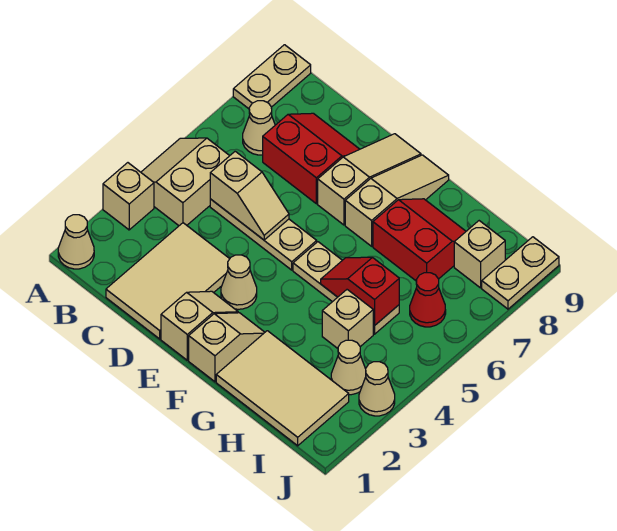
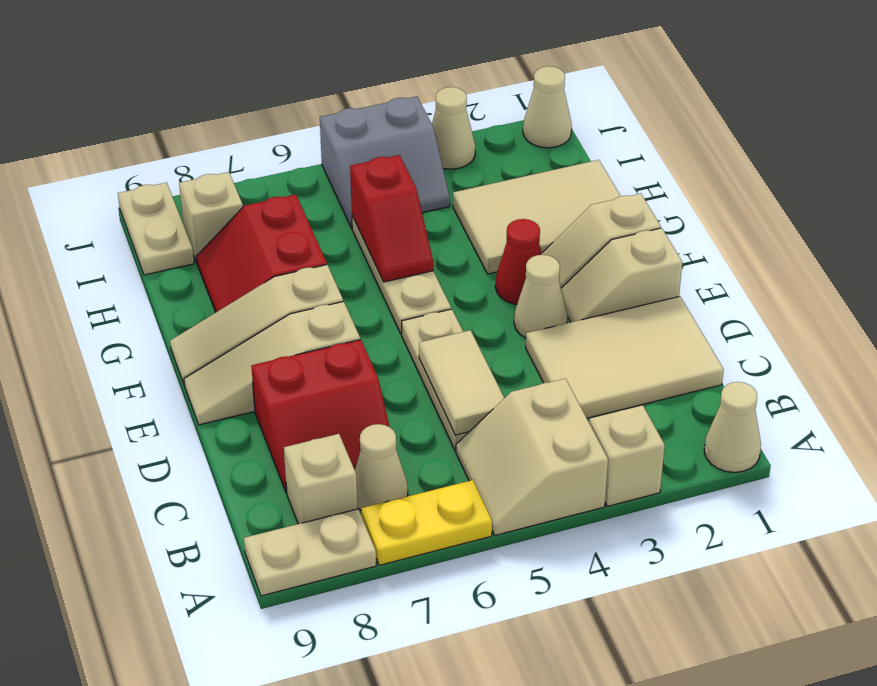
tan 2x2 slope [141,138,229,226] -> tan 2x2 slope turned to [456,378,608,535]
none -> yellow 1x2 plate [361,480,492,565]
tan 1x2 slope [210,151,289,240] -> tan 1x2 tile [419,330,504,435]
red 2x2 slope [263,113,360,204] -> red 2x2 slope turned to [251,340,390,493]
tan 2x3 tile [216,331,349,446] -> tan 2x3 tile turned to [453,160,620,274]
tan 1x1 brick [322,290,373,348] -> tan 1x1 brick moved to [284,434,358,524]
tan 1x1 cone [331,340,366,395] -> tan 1x1 cone moved to [523,66,572,148]
none -> grey 2x2 slope [320,96,450,228]
red 1x1 cone [410,273,446,327] -> red 1x1 cone moved to [495,219,542,304]
tan 1x2 plate [482,237,559,309] -> tan 1x2 plate turned to [118,183,194,275]

